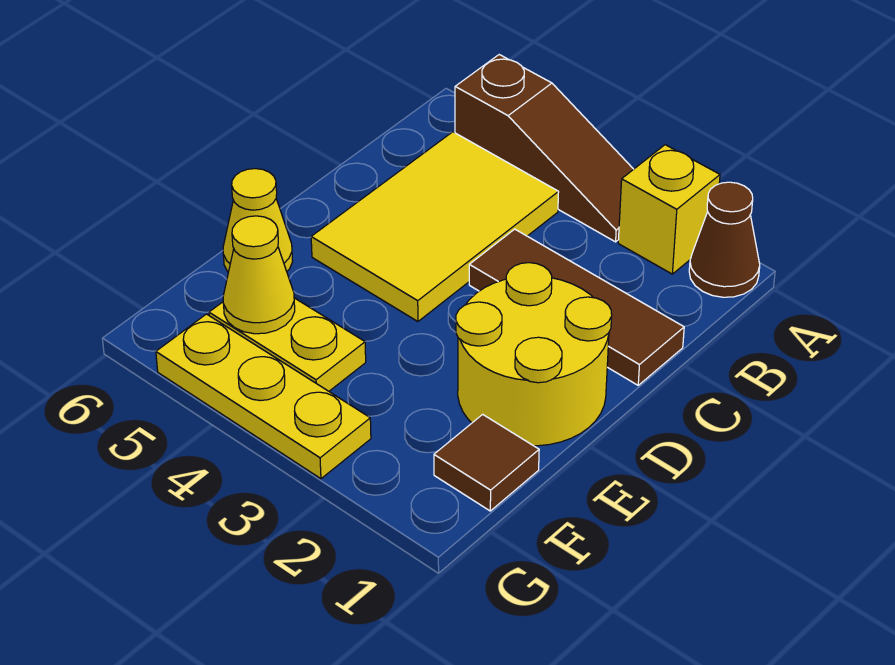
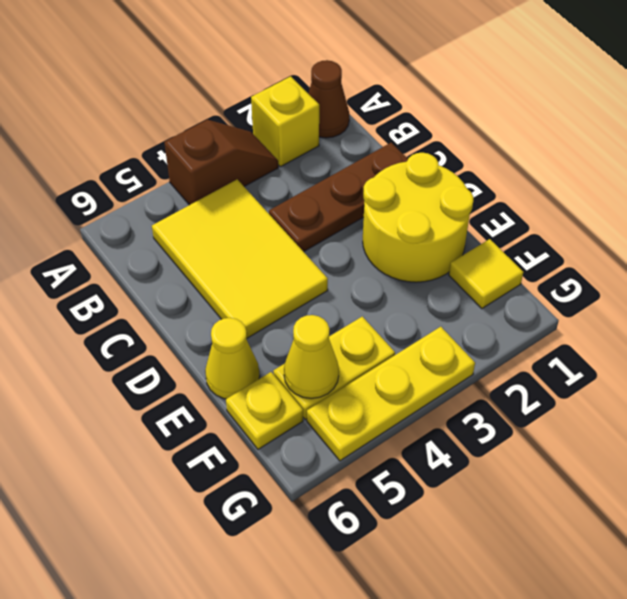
brown 1x3 slope [455,55,633,242] -> brown 1x2 slope [164,120,278,205]
brown 1x3 tile [469,229,684,385] -> brown 1x3 plate [269,143,408,252]
brown 1x1 tile [434,414,539,511] -> yellow 1x1 tile [449,239,523,309]
none -> yellow 1x1 plate [226,372,303,449]

